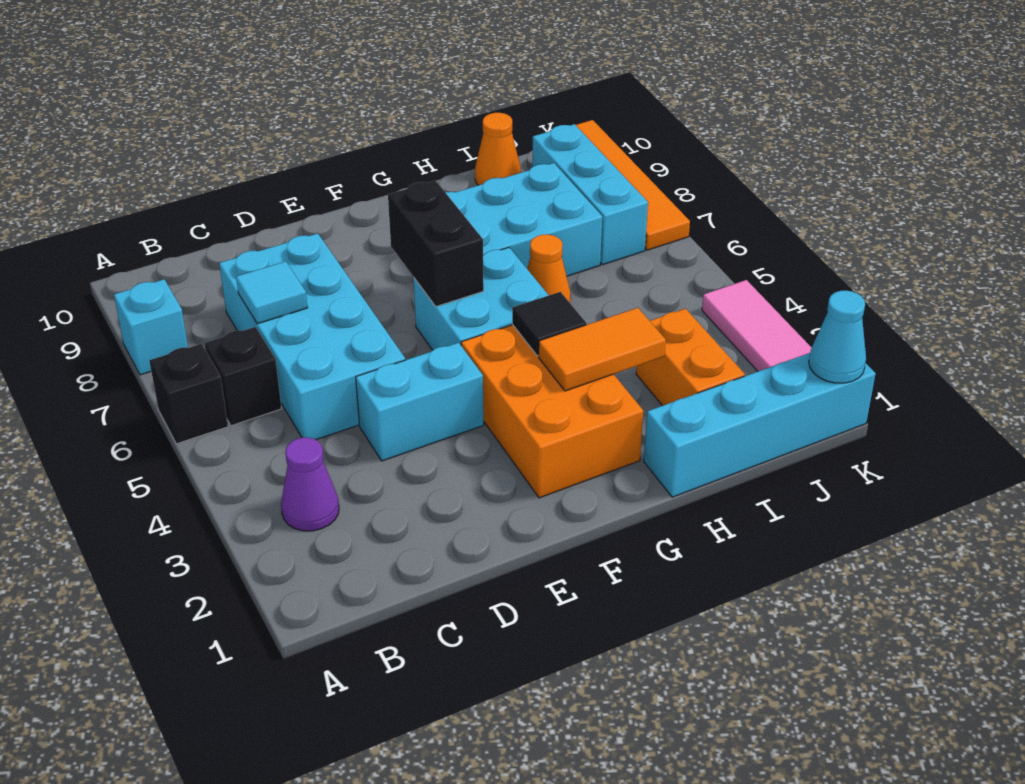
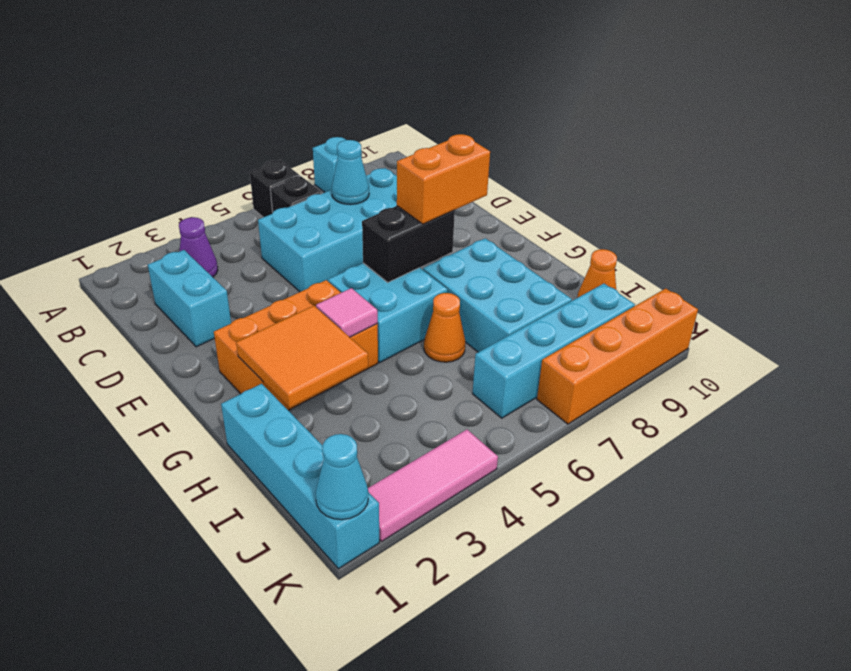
cyan 1x1 tile [236,261,307,324] -> cyan 1x1 cone [332,140,369,205]
cyan 1x2 brick [356,343,484,461] -> cyan 1x2 brick moved to [148,250,231,347]
orange 1x2 tile [539,308,666,391] -> orange 2x2 tile [236,306,368,408]
black 1x1 tile [512,292,586,356] -> pink 1x1 tile [316,288,378,337]
orange 1x2 brick [636,309,745,406] -> orange 1x2 brick moved to [397,134,490,224]
cyan 1x3 brick [532,124,648,265] -> cyan 1x4 brick [473,284,635,418]
orange 1x4 tile [576,120,690,250] -> orange 1x4 brick [537,288,698,424]

